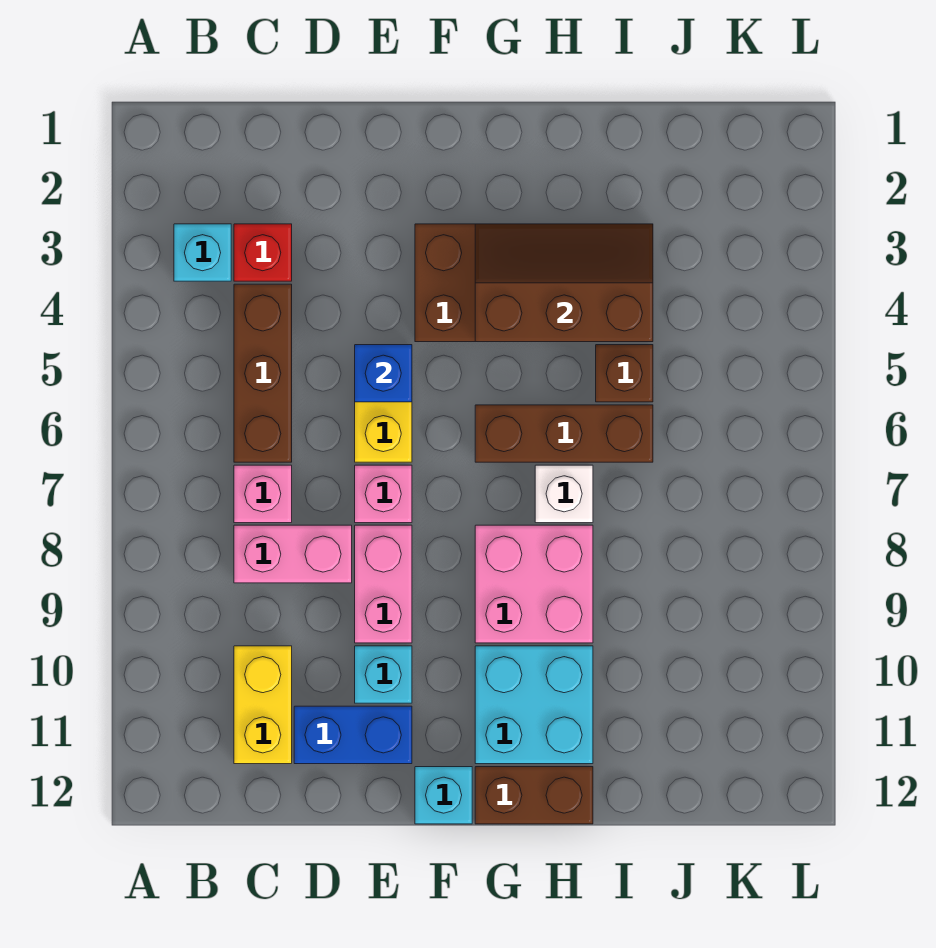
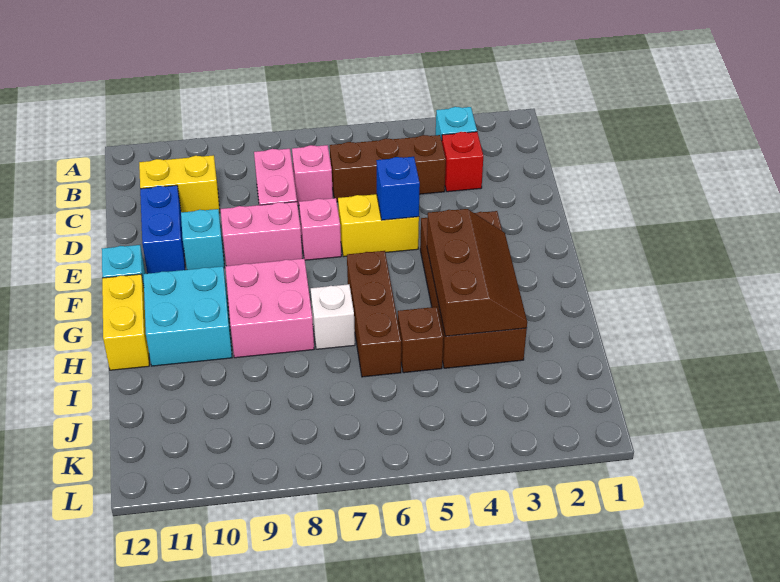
brown 1x2 brick [475,767,593,824] -> yellow 1x2 brick [102,274,149,370]

